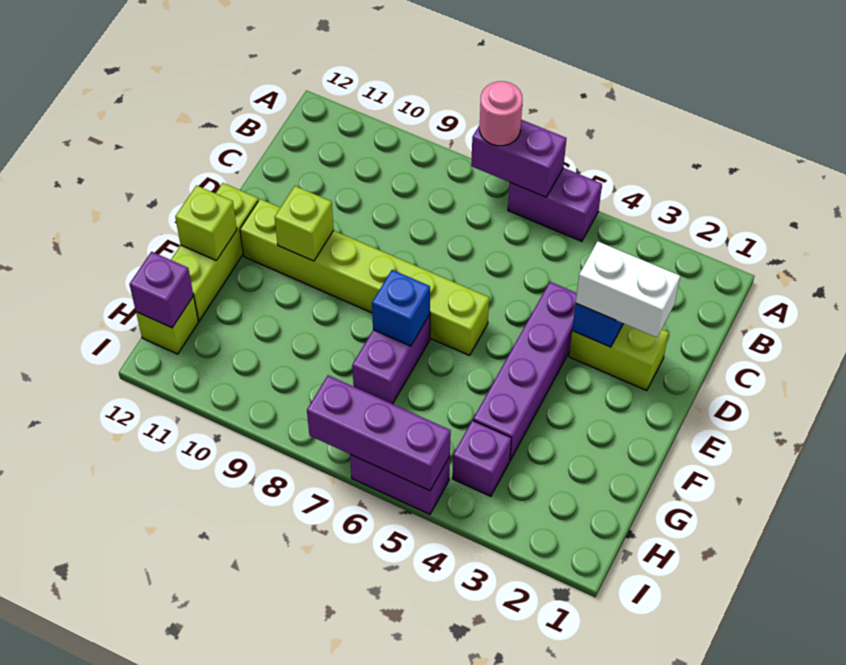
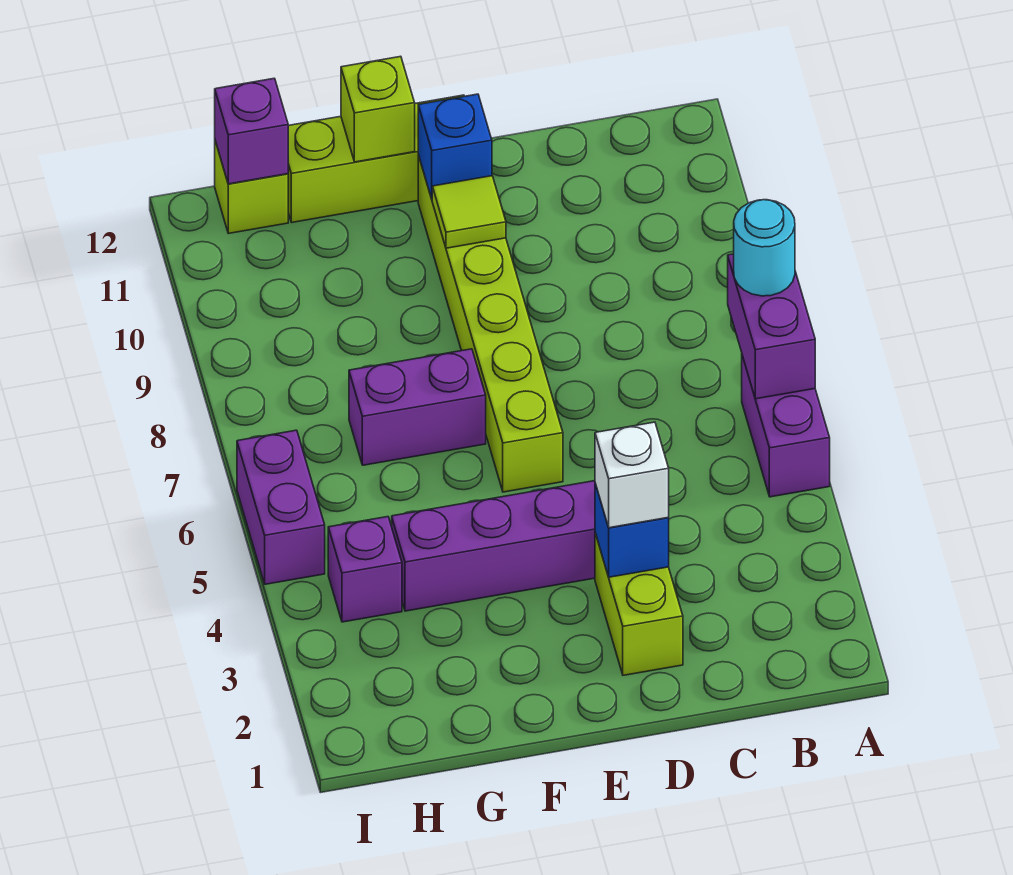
pink 1x1 round brick [480,81,523,146] -> cyan 1x1 round brick [734,200,795,296]
white 1x2 brick [576,241,680,337] -> white 1x1 brick [595,422,669,528]
lime 1x1 brick [275,186,334,261] -> lime 1x1 tile [432,176,506,248]
blue 1x1 brick [372,270,430,346] -> blue 1x1 brick moved to [418,94,492,199]
purple 1x3 brick [307,375,451,491] -> none

